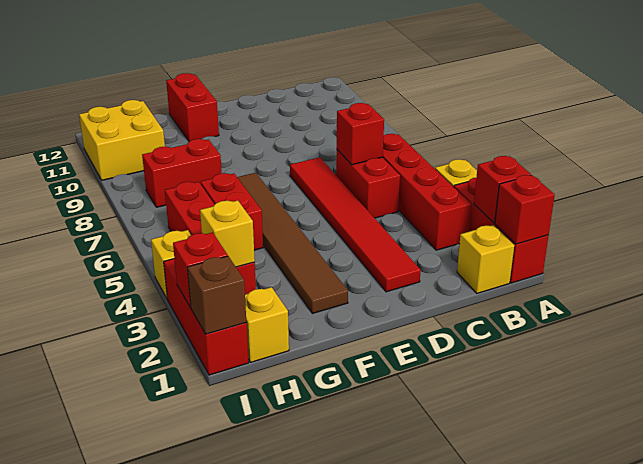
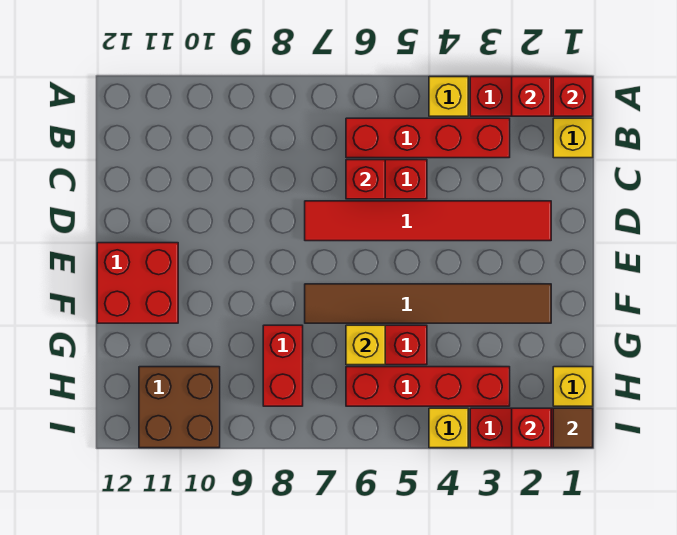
red 1x2 brick [166,73,219,141] -> red 2x2 brick [97,243,178,323]
yellow 1x1 brick [200,200,255,267] -> yellow 1x1 brick moved to [346,325,385,365]
yellow 2x2 brick [79,100,165,180] -> brown 2x2 brick [139,367,220,448]
brown 1x1 brick [188,256,246,334] -> brown 1x1 tile [553,408,593,448]

